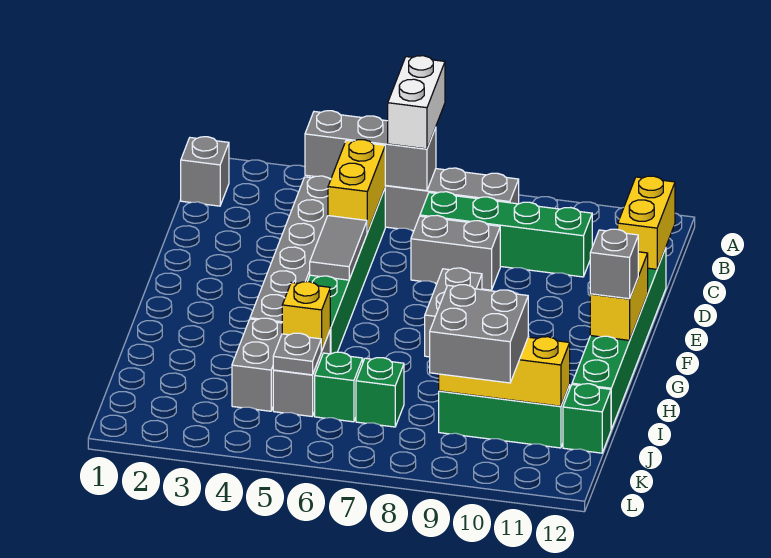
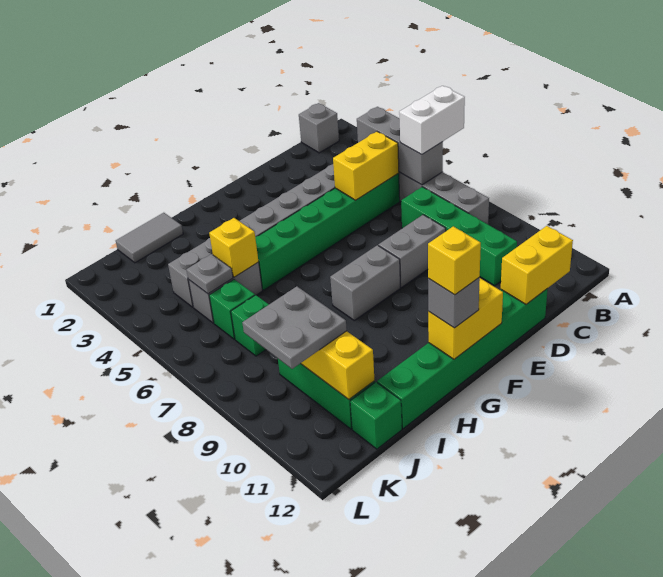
grey 1x2 brick [411,215,500,290] -> grey 1x2 brick turned to [379,215,446,287]
grey 1x2 tile [310,216,367,280] -> grey 1x2 tile moved to [116,213,183,263]
none -> yellow 1x1 brick [428,226,481,295]
grey 2x2 brick [430,285,528,383] -> grey 2x2 plate [242,286,347,369]

